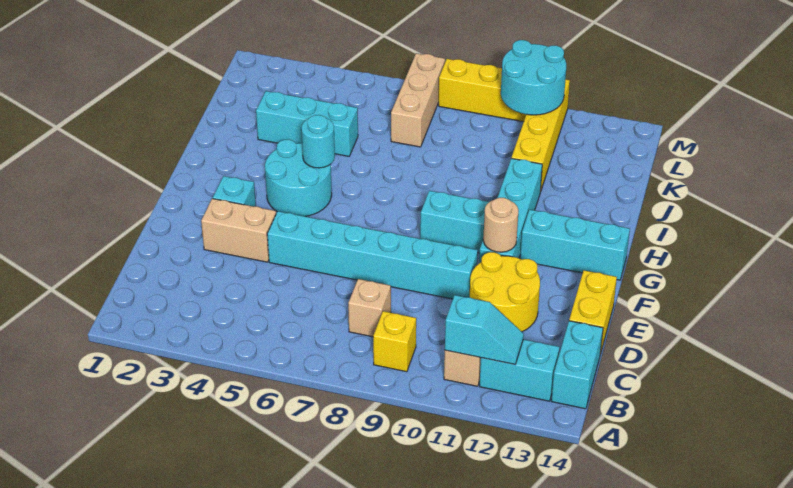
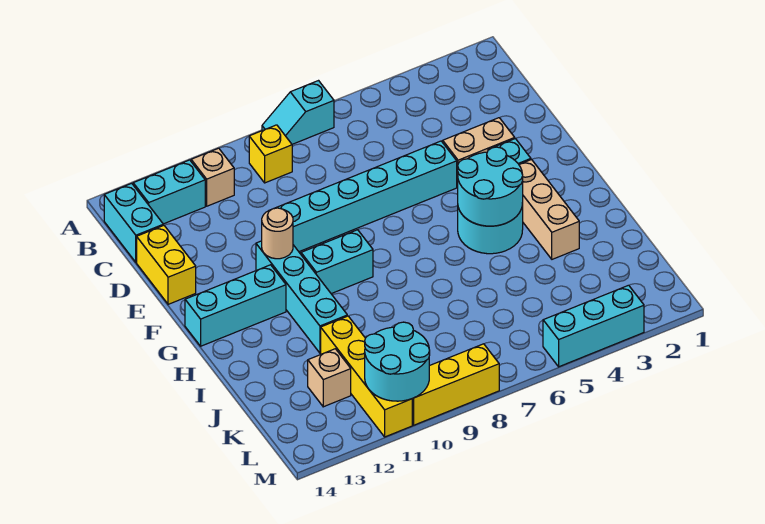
cyan 1x2 slope [445,295,524,364] -> cyan 1x2 slope moved to [262,81,334,144]
tan 1x1 brick [348,279,391,337] -> tan 1x1 brick moved to [308,349,351,407]
yellow 2x2 round brick [470,252,540,332] -> none
cyan 1x1 round brick [302,115,335,168] -> cyan 2x2 round brick [458,147,523,226]
cyan 1x3 brick [256,91,358,156] -> cyan 1x3 brick moved to [543,285,644,367]
tan 1x3 brick [391,53,445,147] -> tan 1x3 brick moved to [519,160,579,259]

